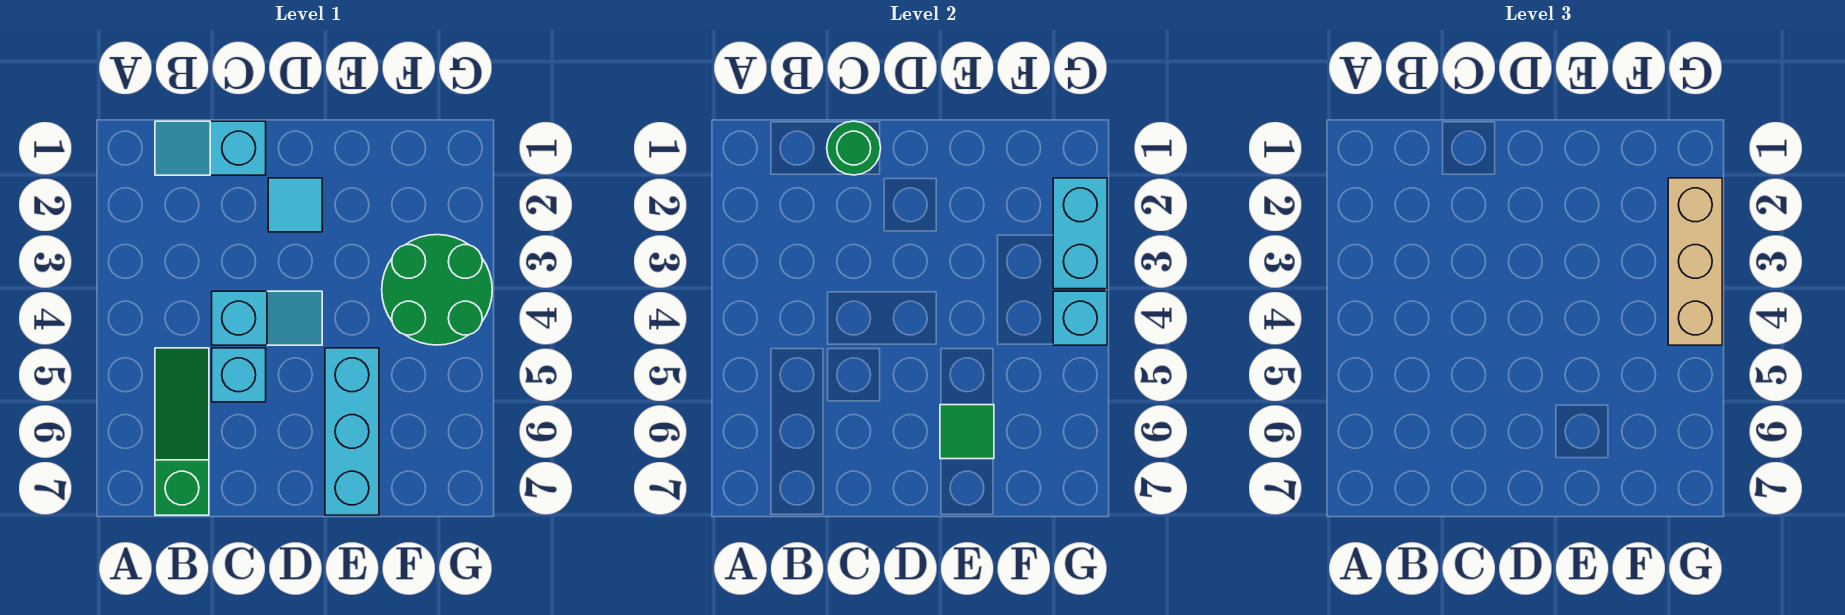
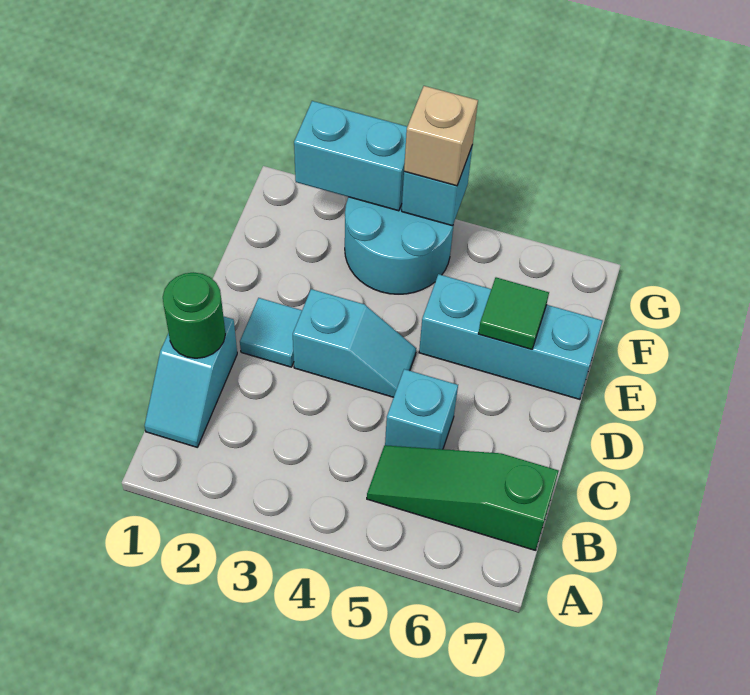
cyan 1x2 slope [212,291,322,345] -> cyan 1x2 slope turned to [293,289,416,397]
green 2x2 round brick [382,235,492,345] -> cyan 2x2 round brick [345,197,454,294]
tan 1x3 brick [1668,178,1722,345] -> tan 1x1 brick [404,86,478,186]

